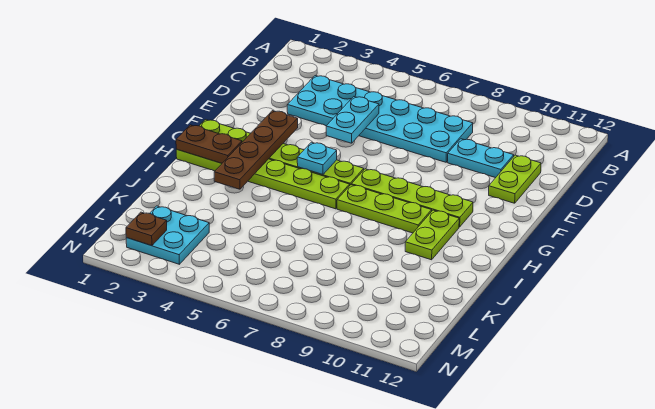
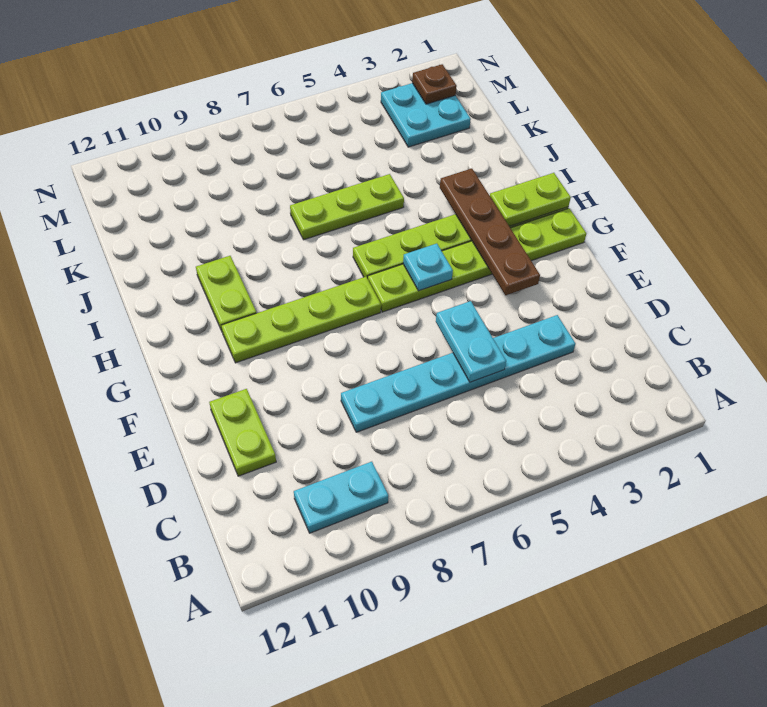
cyan 2x6 plate [287,76,473,162] -> cyan 1x6 plate [341,315,575,432]
cyan 1x2 plate [448,139,514,178] -> cyan 1x2 plate moved to [294,462,388,533]
brown 1x2 plate [176,125,242,163] -> lime 1x2 plate [490,173,571,226]
lime 1x3 plate [337,185,432,233] -> lime 1x3 plate moved to [290,174,404,240]

